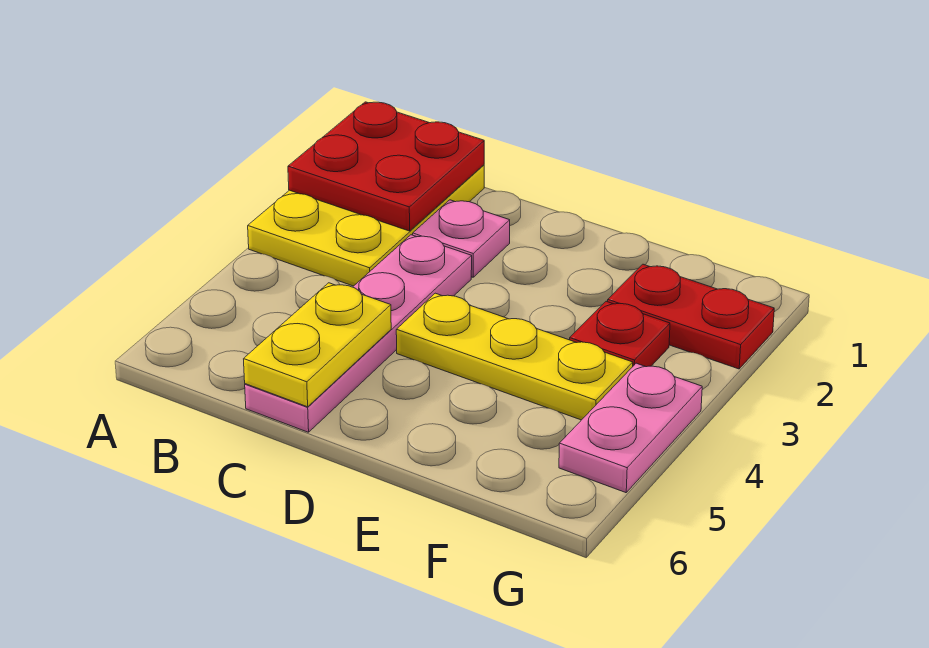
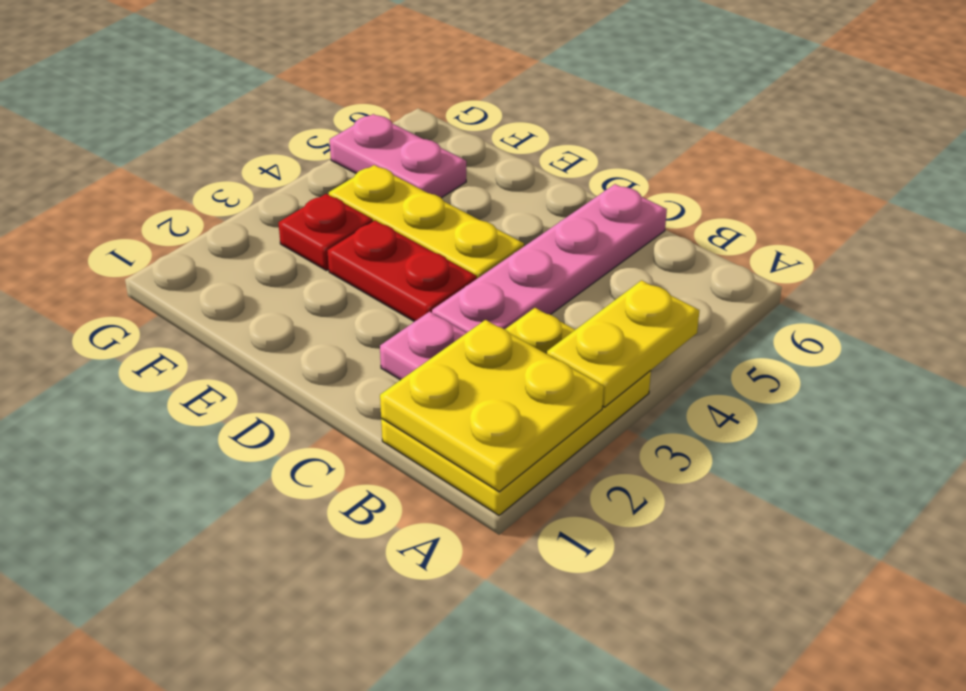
red 2x2 plate [288,102,484,231] -> yellow 2x2 plate [380,320,604,492]
yellow 1x2 plate [244,283,391,407] -> yellow 1x2 plate moved to [547,280,700,407]
red 1x2 plate [608,264,774,369] -> red 1x2 plate moved to [327,221,477,321]
pink 1x2 plate [559,363,702,493] -> pink 1x2 plate turned to [330,114,466,198]

